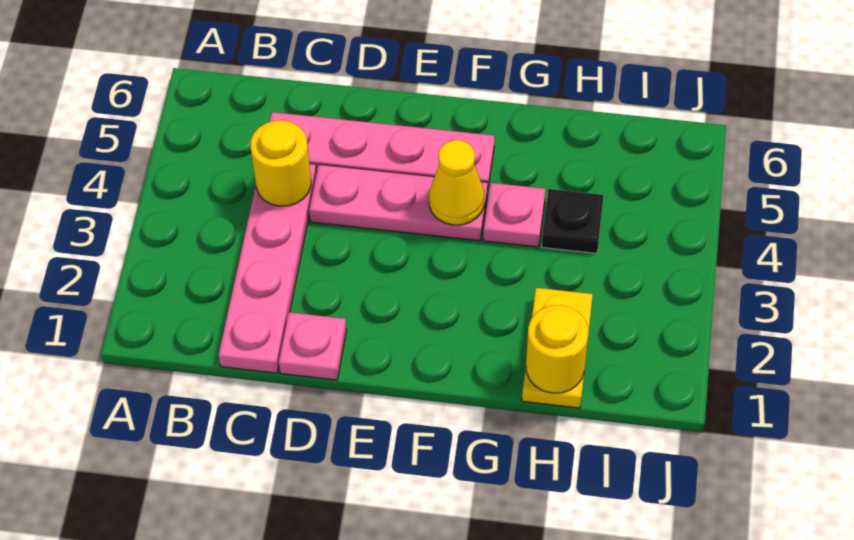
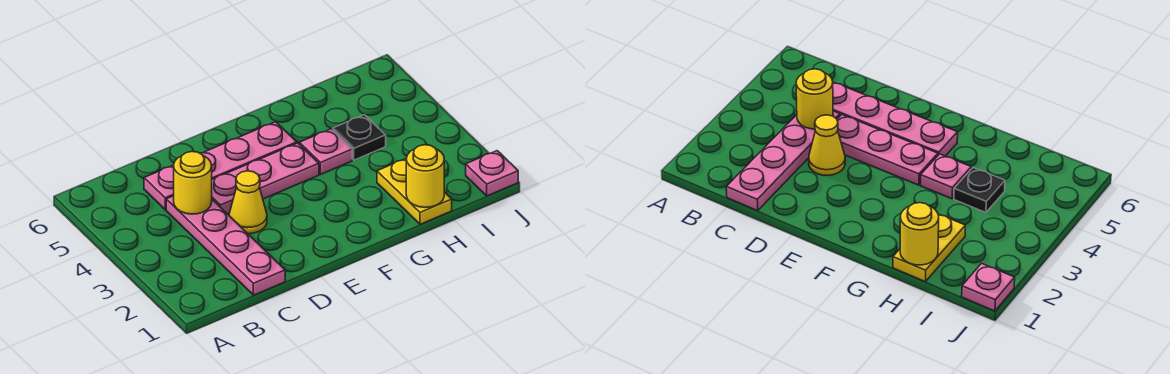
pink 1x1 plate [279,312,347,380] -> pink 1x1 plate moved to [466,151,518,196]
yellow 1x1 cone [429,140,484,225] -> yellow 1x1 cone moved to [229,171,267,234]

